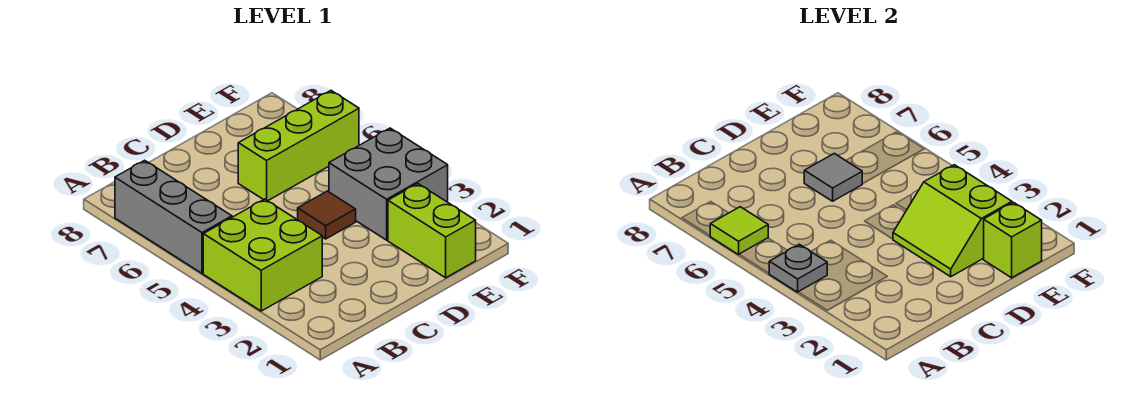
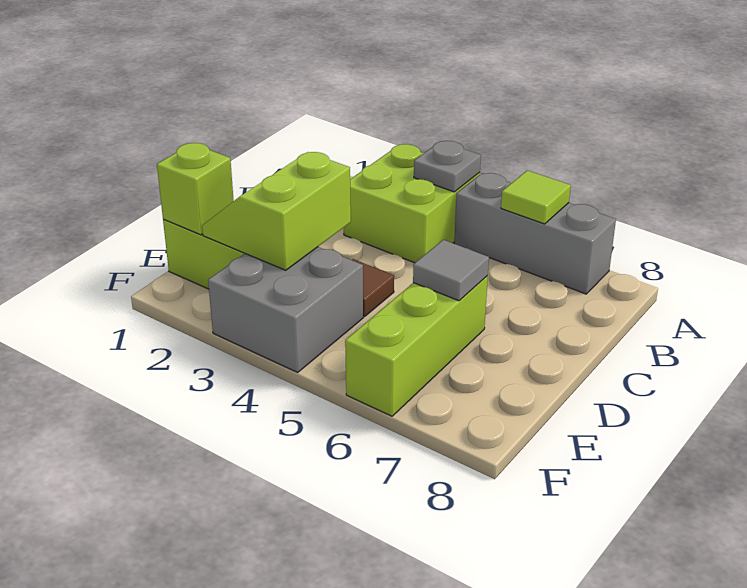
lime 2x2 slope [893,165,1012,277] -> lime 2x2 slope turned to [202,152,351,270]

